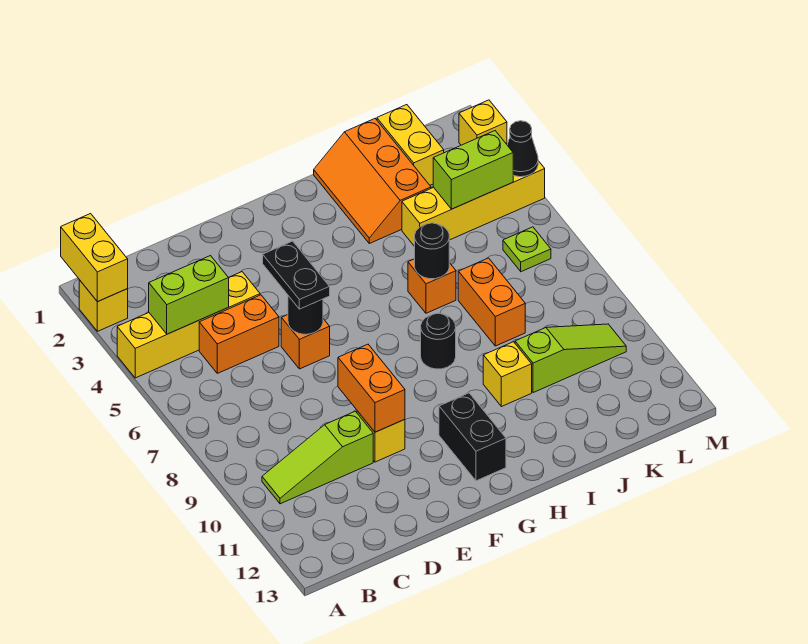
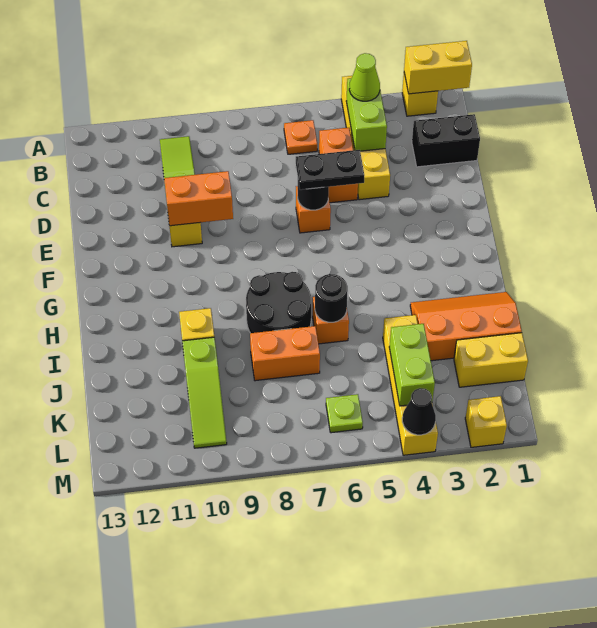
none -> lime 1x1 cone [349,53,380,101]
none -> orange 1x1 plate [284,120,317,154]
black 1x2 brick [439,393,506,481] -> black 1x2 brick moved to [412,114,480,167]
black 1x1 round brick [421,313,456,369] -> black 2x2 round brick [246,272,311,333]

